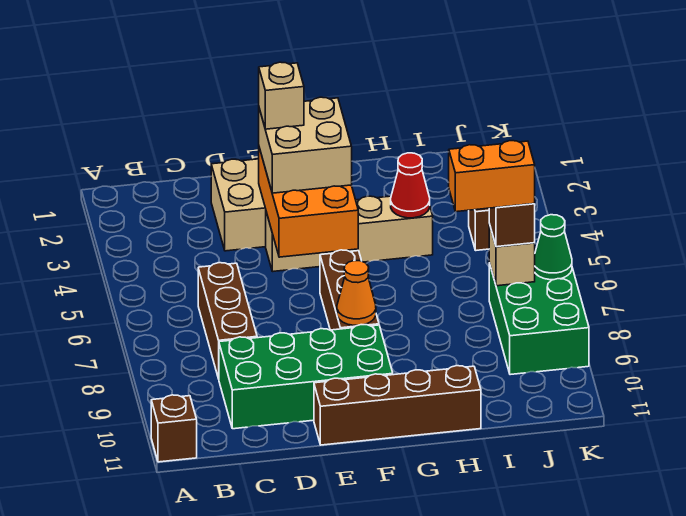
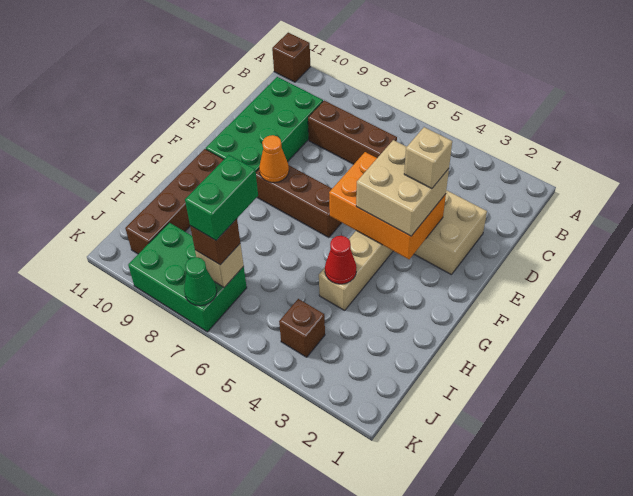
brown 1x4 brick [314,366,481,445] -> brown 1x4 brick moved to [125,149,224,254]
orange 1x2 brick [449,141,535,212] -> green 1x2 brick [185,155,258,240]

